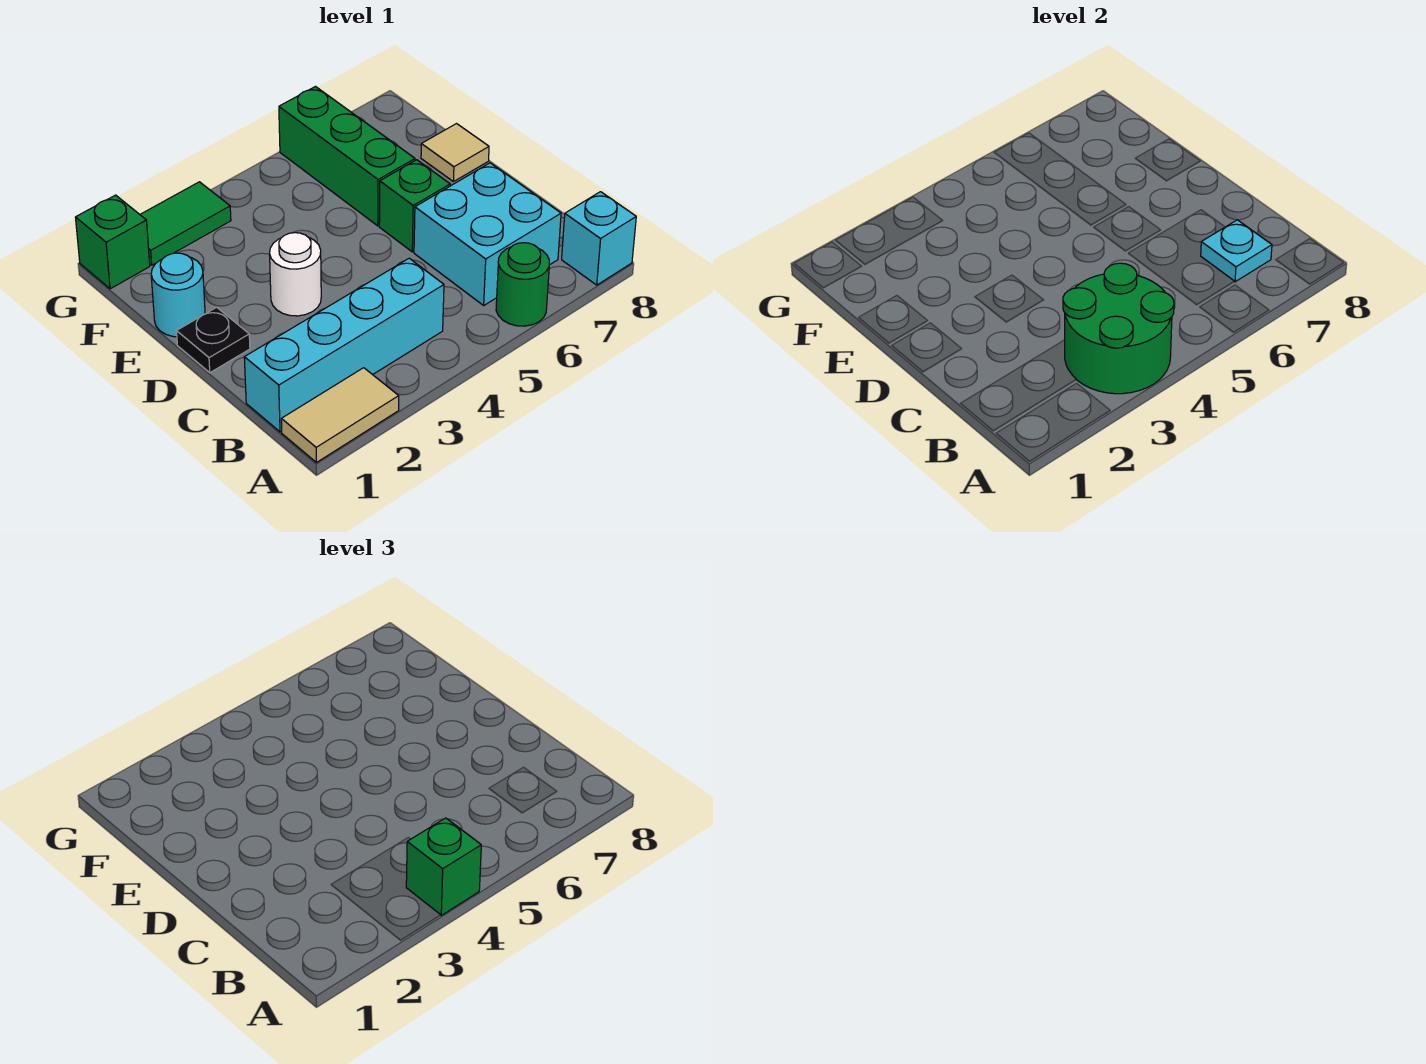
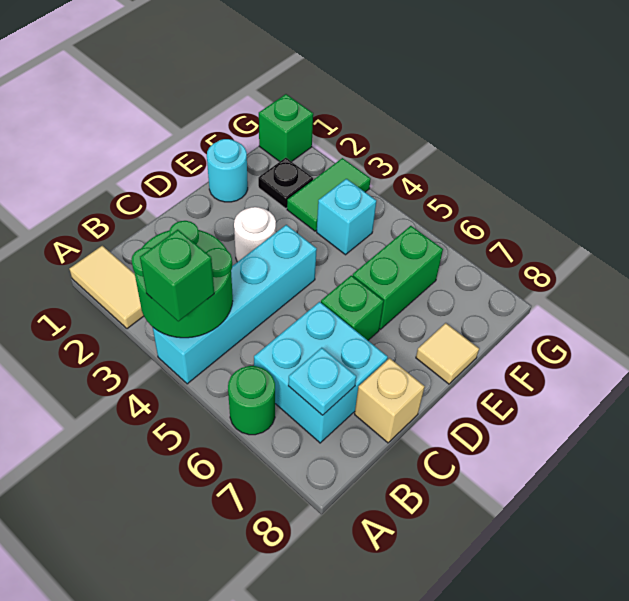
cyan 1x1 brick [562,192,636,285] -> cyan 1x1 brick moved to [317,179,376,255]
cyan 1x4 brick [244,258,444,432] -> cyan 1x4 brick turned to [153,225,317,384]
none -> tan 1x1 brick [355,358,425,443]
black 1x1 plate [177,307,250,373] -> black 1x1 plate moved to [258,158,313,208]
green 1x3 brick [279,87,415,226] -> green 1x2 brick [353,226,443,329]
green 1x2 tile [140,182,231,265] -> green 1x2 tile turned to [287,158,371,231]

